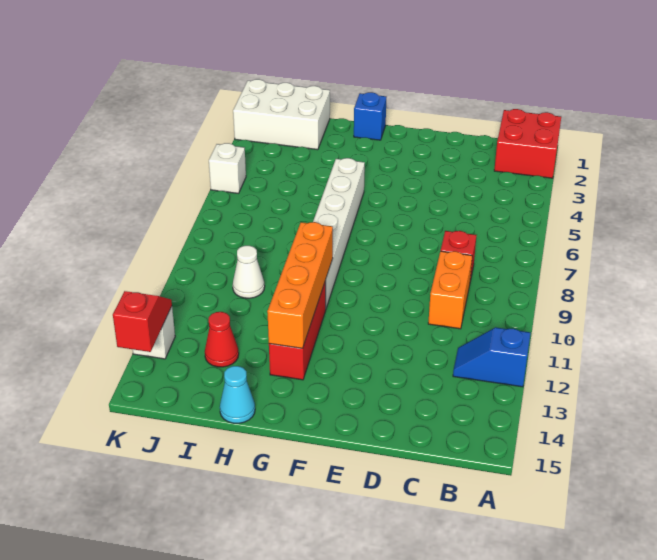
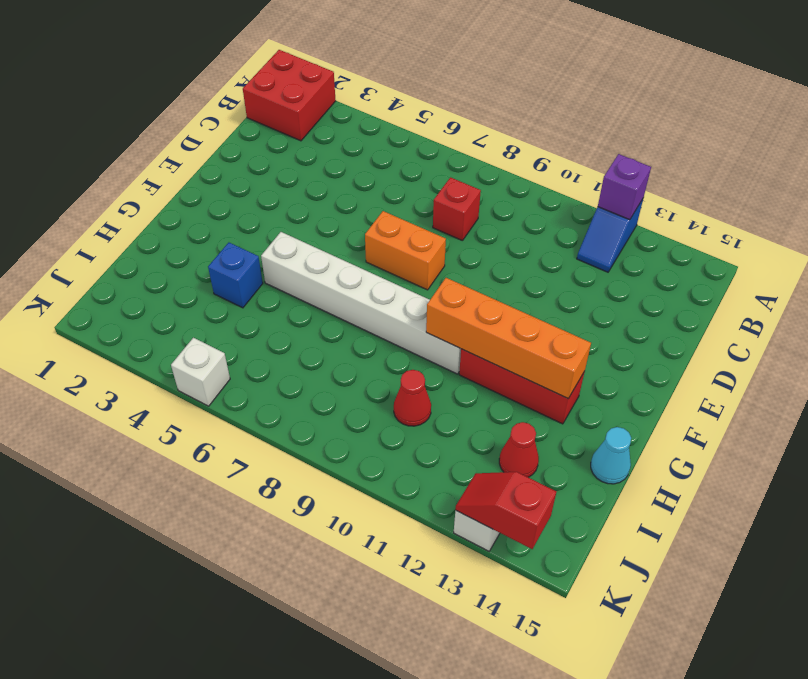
none -> purple 1x1 brick [598,154,651,220]
orange 1x2 brick [428,251,472,329] -> orange 1x2 brick moved to [365,211,446,290]
blue 1x1 brick [354,92,386,140] -> blue 1x1 brick moved to [208,243,263,308]
white 2x3 brick [233,79,330,150] -> none
white 1x1 cone [233,246,265,298] -> red 1x1 cone [394,370,431,426]

